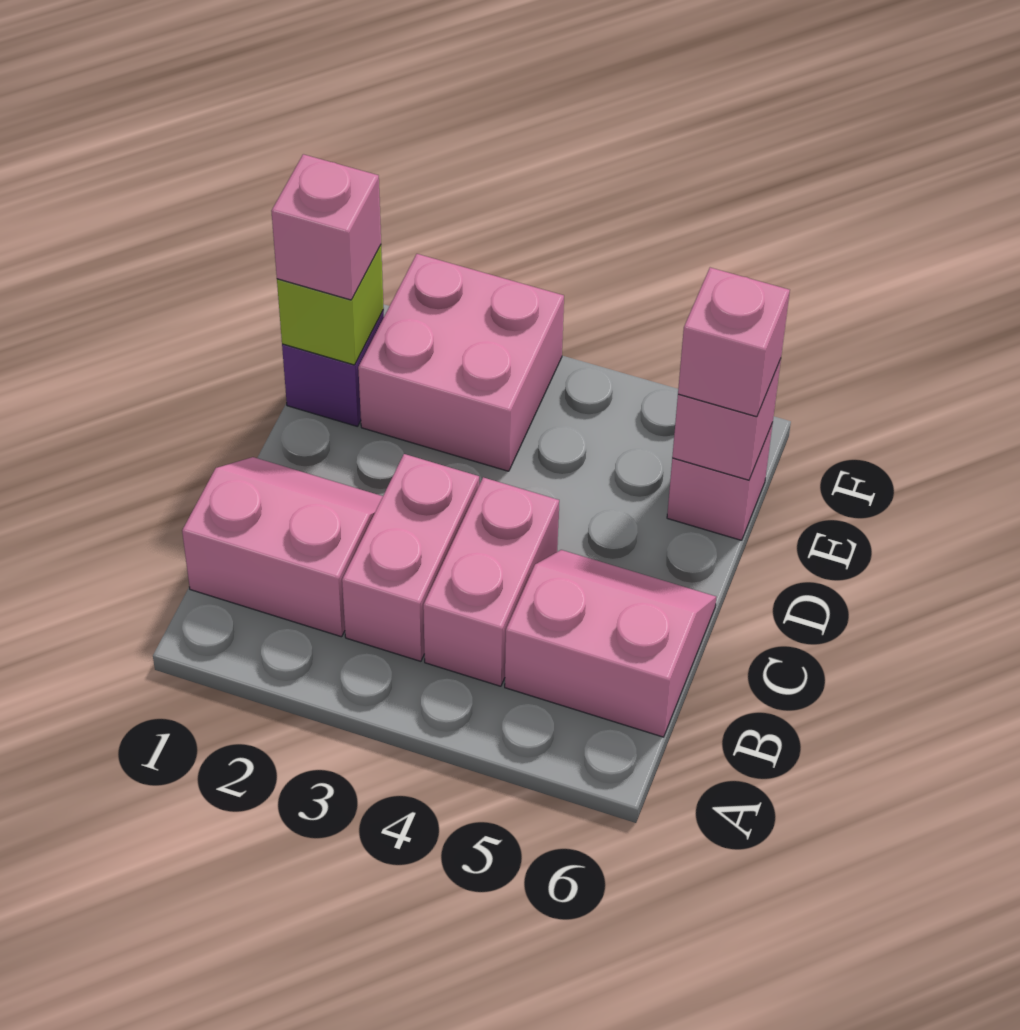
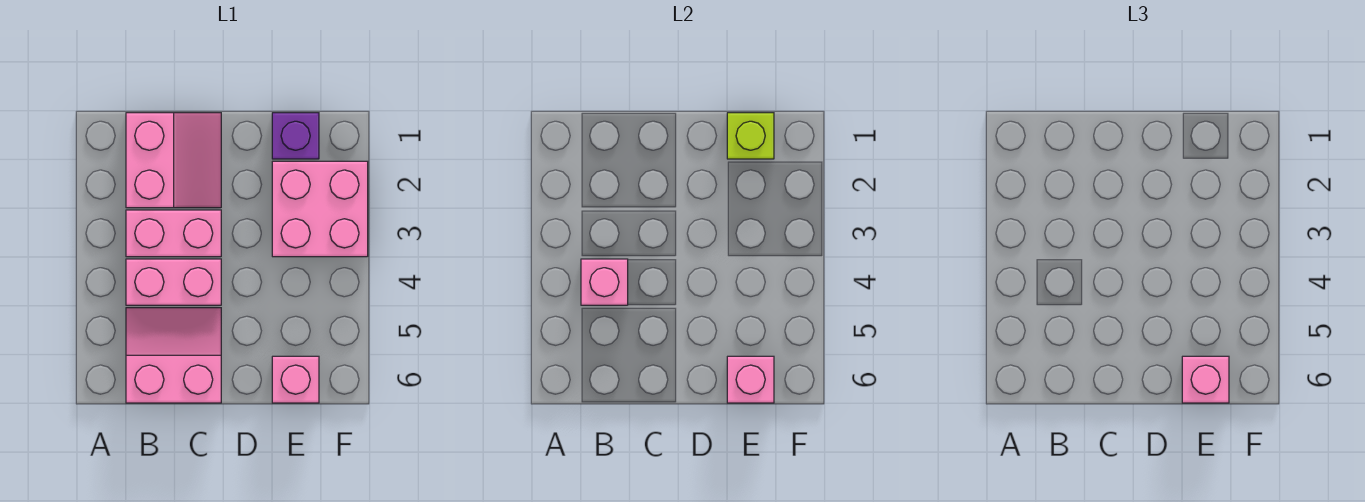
pink 2x2 slope [505,550,716,737] -> pink 2x2 slope turned to [126,308,221,403]
pink 1x1 brick [271,154,381,300] -> pink 1x1 brick moved to [581,259,628,305]

